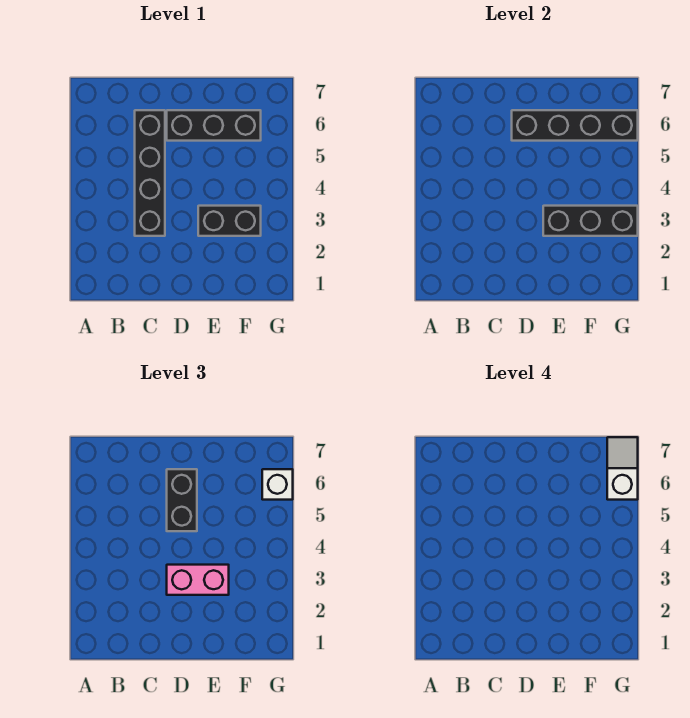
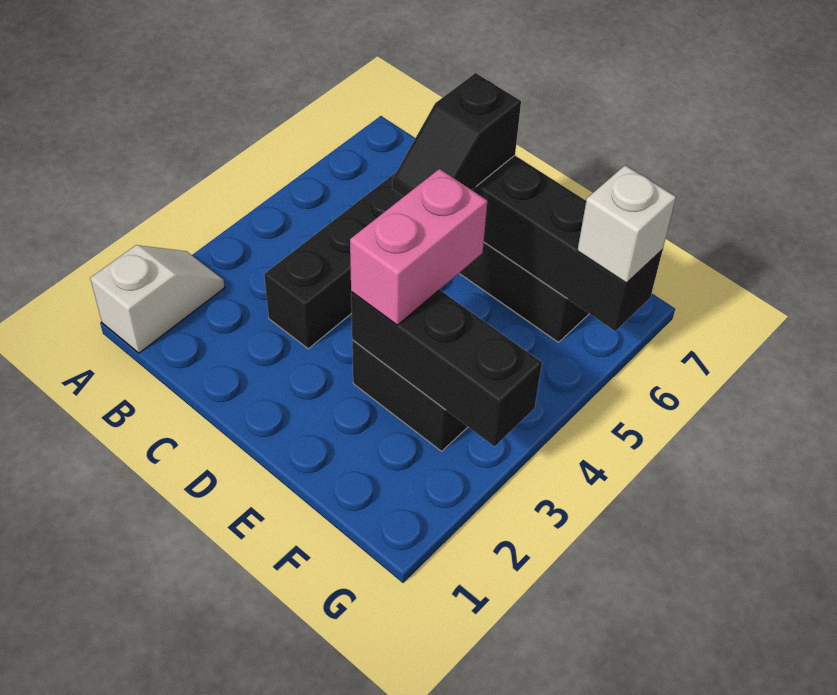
pink 1x2 brick [167,565,229,595] -> pink 1x2 brick turned to [350,169,487,325]
black 1x2 brick [167,469,197,531] -> black 1x2 slope [392,73,521,196]
white 1x2 slope [607,437,638,500] -> white 1x2 slope moved to [90,245,225,353]

